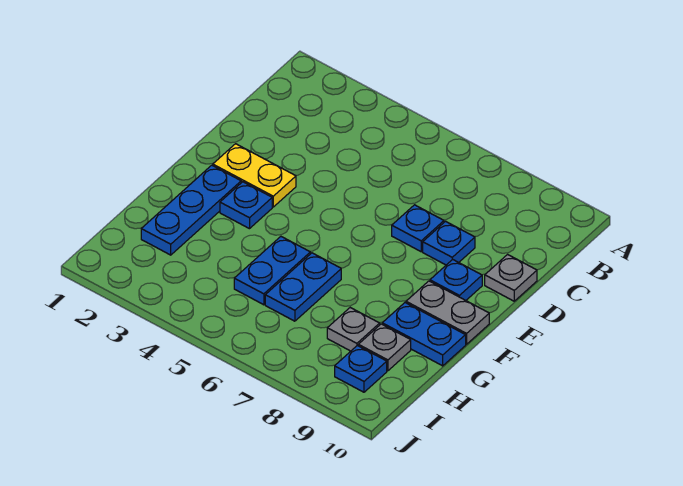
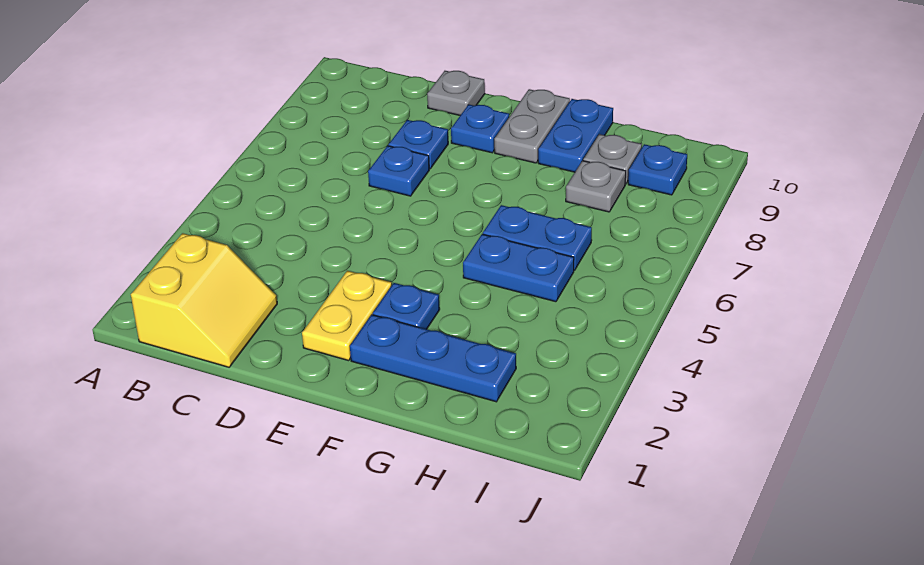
none -> yellow 2x2 slope [131,233,277,367]

